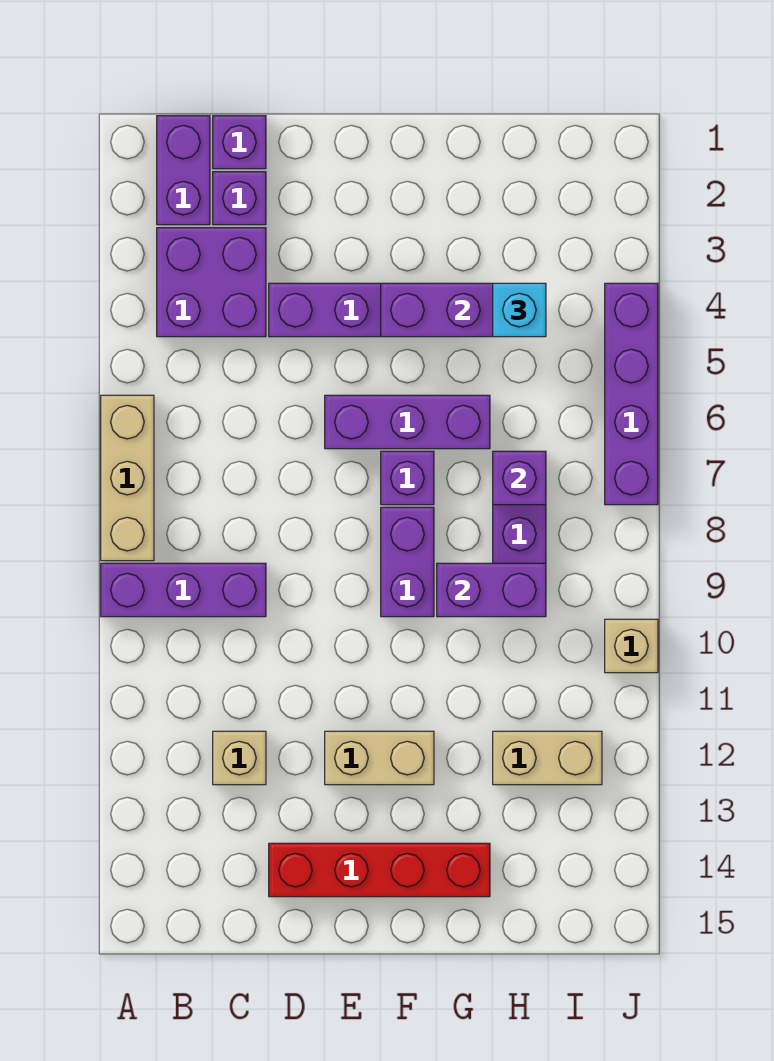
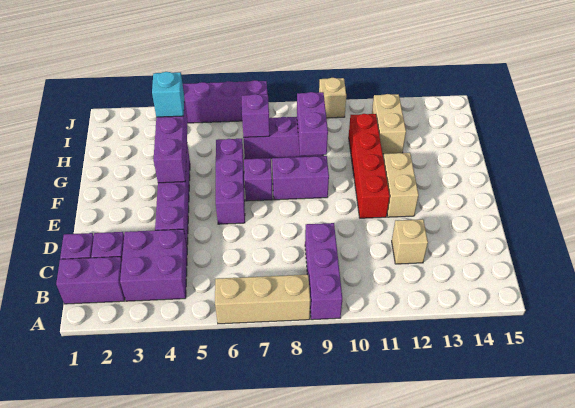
red 1x4 brick [269,843,490,897] -> red 1x4 brick moved to [349,114,390,218]

